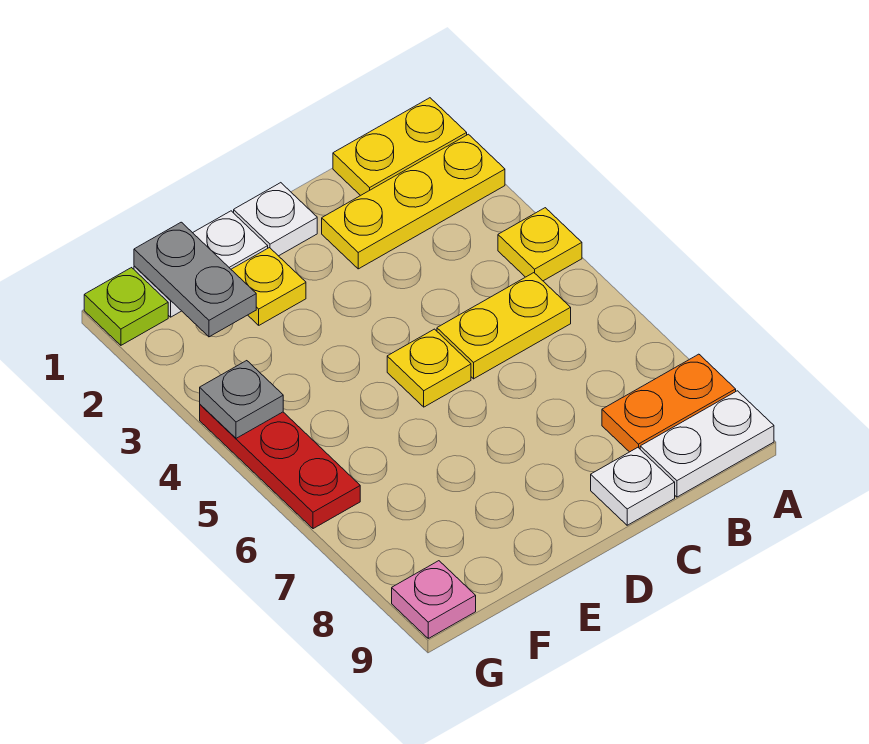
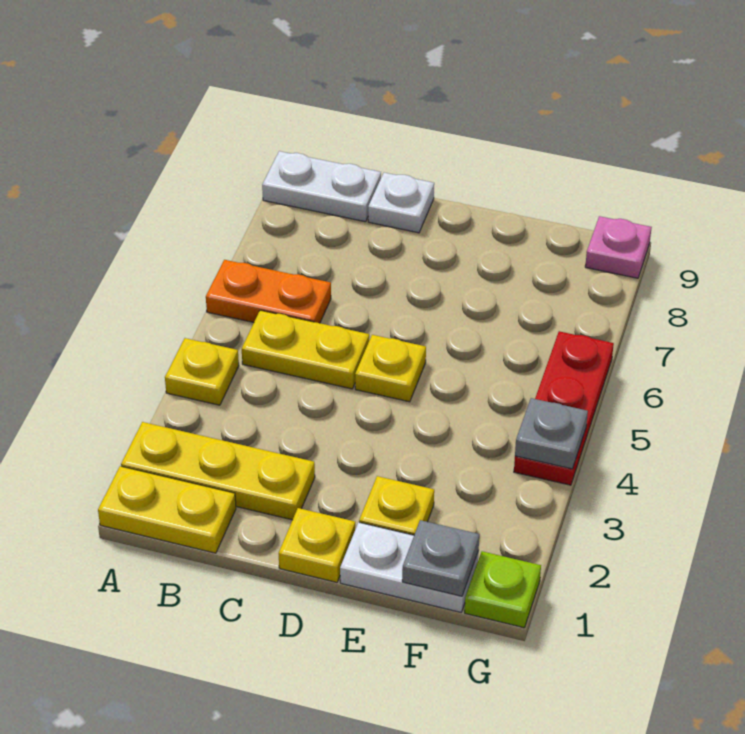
orange 1x2 plate [602,354,736,452] -> orange 1x2 plate moved to [206,260,331,323]
white 1x1 plate [234,183,317,256] -> yellow 1x1 plate [279,508,355,582]
grey 1x2 plate [134,222,256,337] -> grey 1x1 plate [402,520,479,596]

